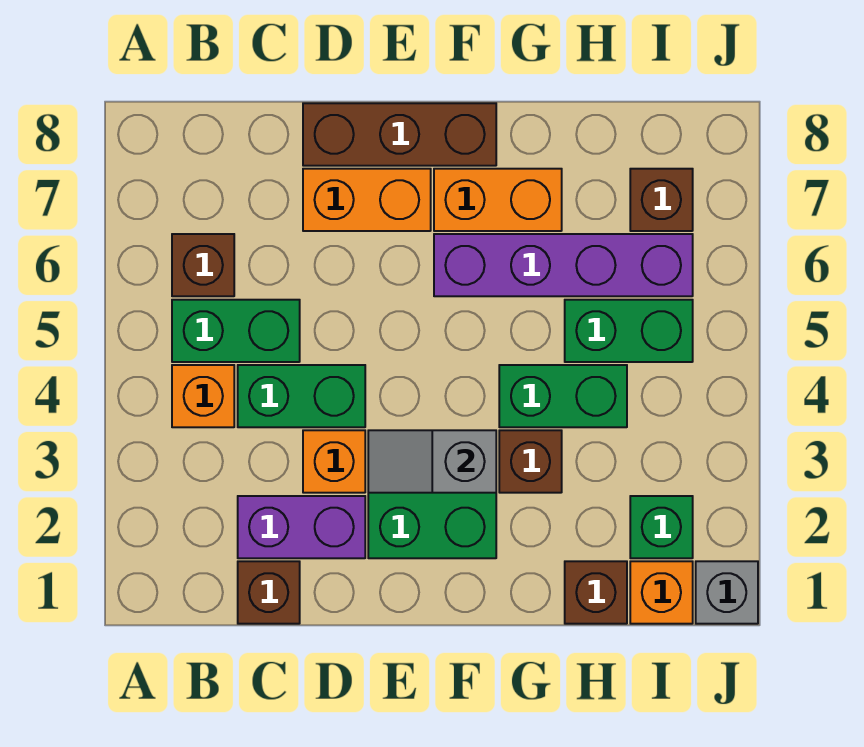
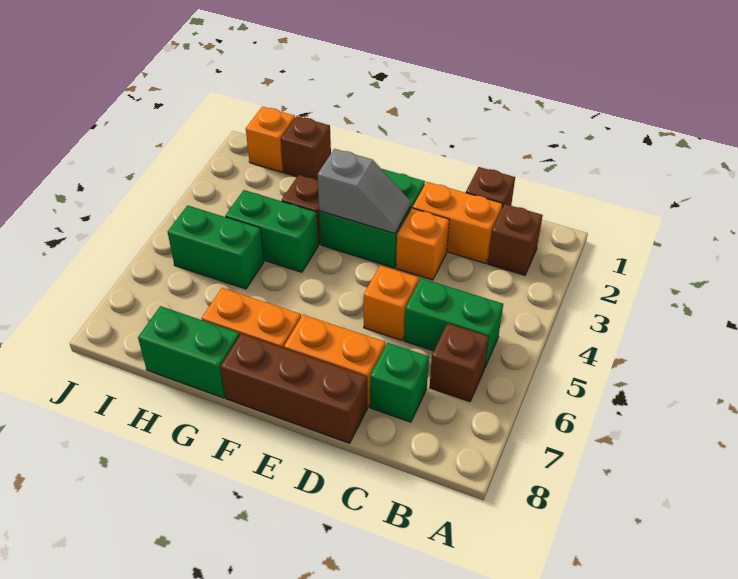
orange 1x1 brick [172,365,234,427] -> orange 1x1 brick moved to [364,265,419,340]
purple 1x2 brick [238,496,365,558] -> orange 1x2 brick [413,182,503,264]
green 1x2 brick [238,365,365,427] -> green 1x2 brick moved to [138,306,240,398]
purple 1x4 brick [434,234,693,296] -> none
green 1x1 brick [630,496,693,558] -> green 1x1 brick moved to [370,343,429,422]
brown 1x1 brick [630,169,693,231] -> brown 1x1 brick moved to [488,204,543,275]
grey 1x1 brick [696,561,758,624] -> none

